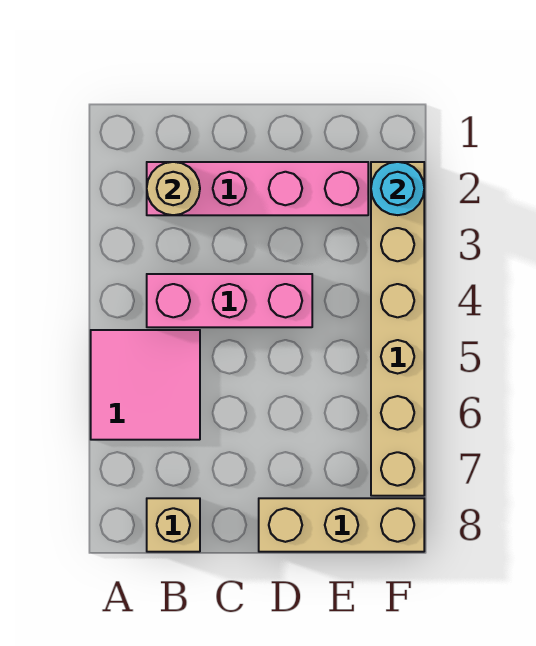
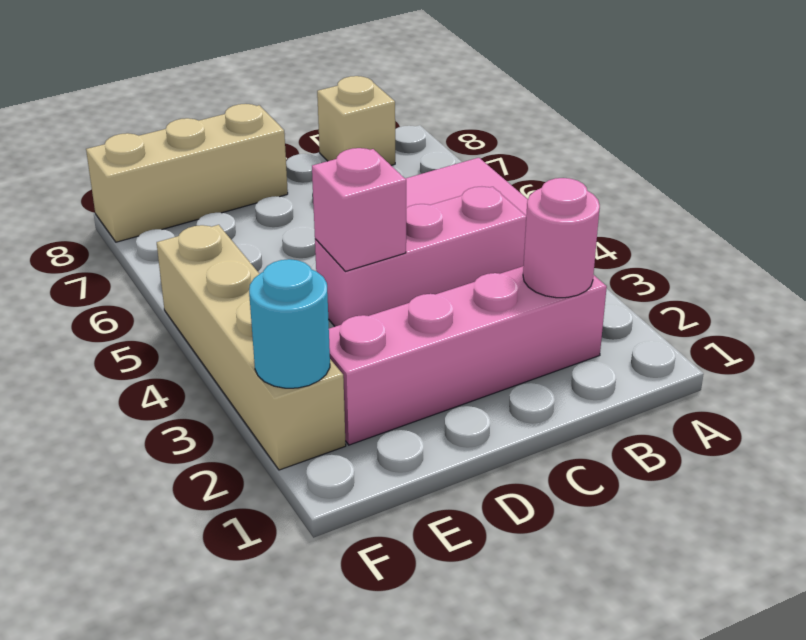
tan 1x1 round brick [147,162,200,215] -> pink 1x1 round brick [523,178,600,298]
none -> pink 1x1 brick [312,148,406,271]
tan 1x6 brick [371,162,424,496] -> tan 1x4 brick [157,225,346,470]

